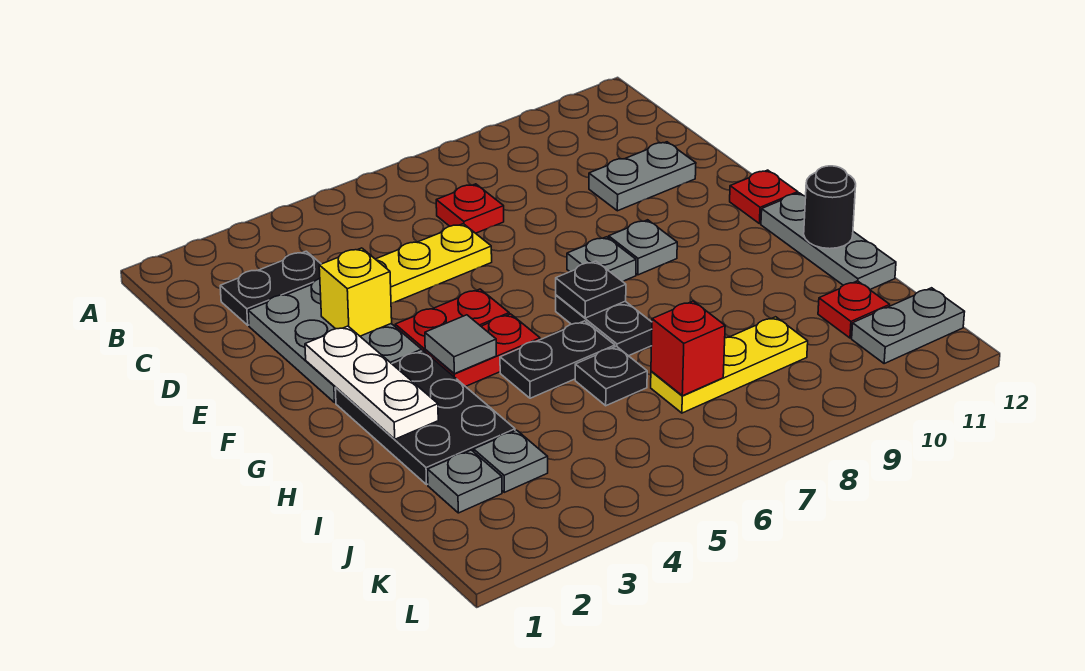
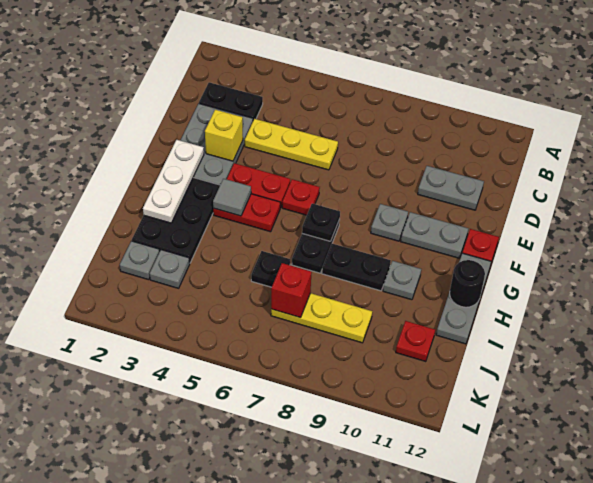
red 1x1 plate [436,184,504,233] -> red 1x1 plate moved to [282,179,320,215]
grey 1x1 plate [567,237,636,282] -> grey 1x1 plate moved to [383,261,421,300]
black 1x2 plate [500,321,615,398] -> black 1x2 plate moved to [322,244,391,291]
grey 1x2 plate [852,288,964,363] -> grey 1x2 plate moved to [401,212,468,258]

